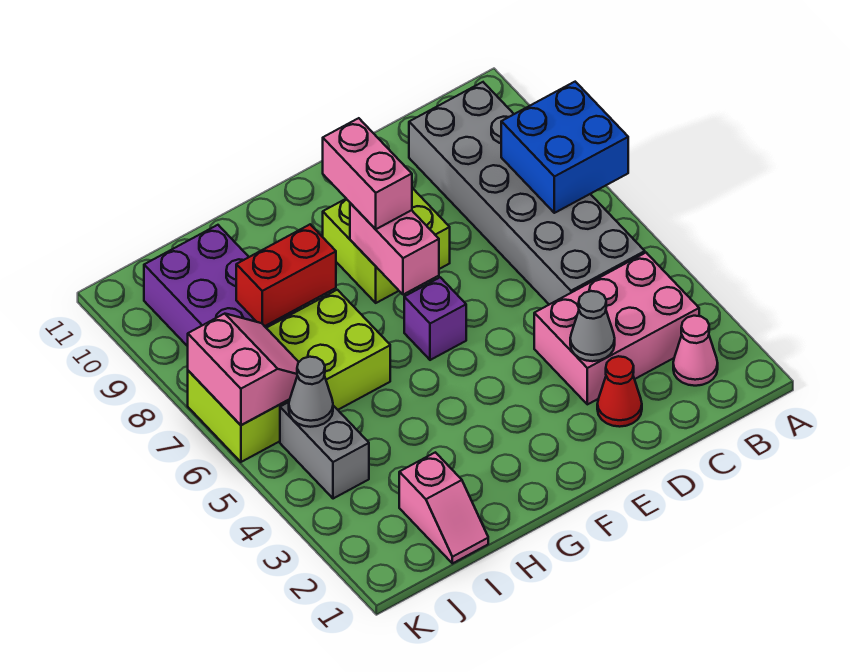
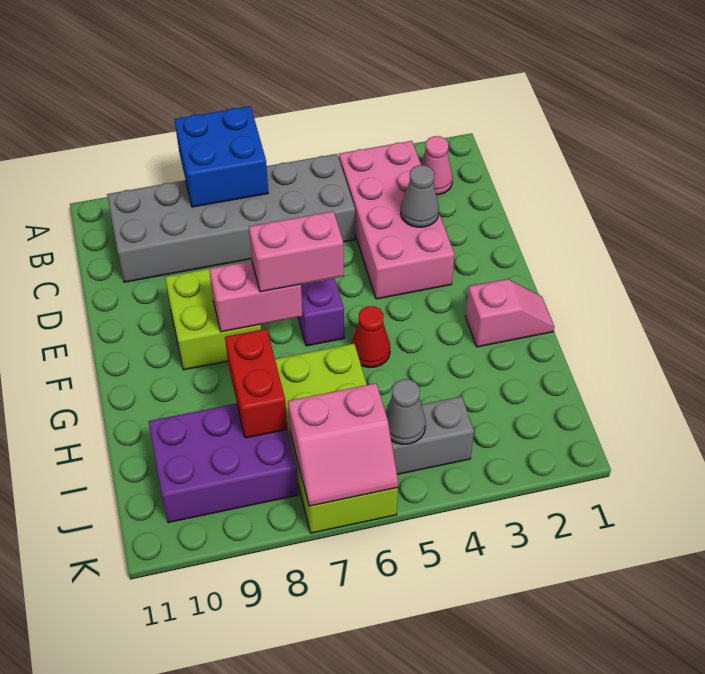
pink 2x3 brick [534,253,699,404] -> pink 2x4 brick [339,141,454,299]
red 1x1 cone [597,356,642,427] -> red 1x1 cone moved to [351,306,390,368]
pink 1x2 brick [323,118,412,229] -> pink 1x2 brick moved to [249,211,344,292]
pink 1x2 slope [399,452,488,563] -> pink 1x2 slope moved to [465,279,554,347]
pink 2x2 slope [188,314,299,425] -> pink 2x2 slope turned to [288,383,398,506]

